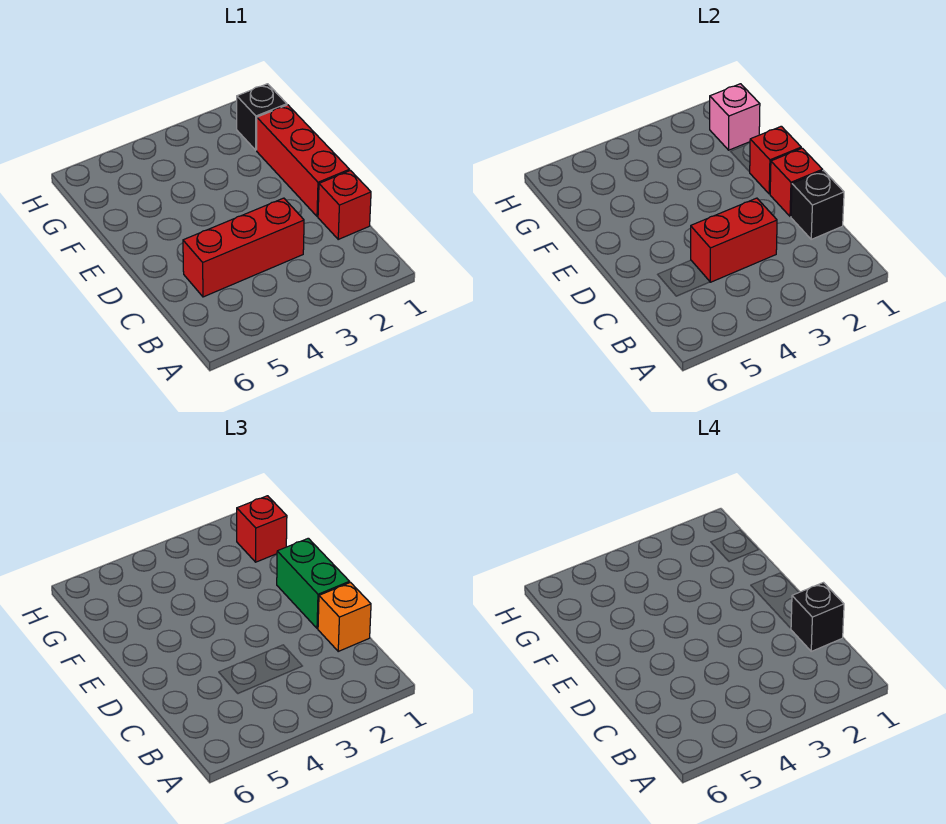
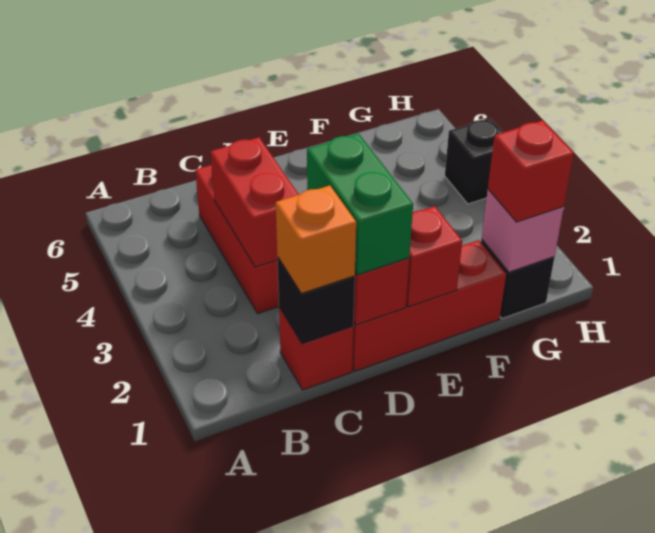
black 1x1 brick [791,583,844,651] -> black 1x1 brick moved to [445,118,503,204]
green 1x2 brick [277,538,349,629] -> green 1x2 brick turned to [307,133,413,275]

